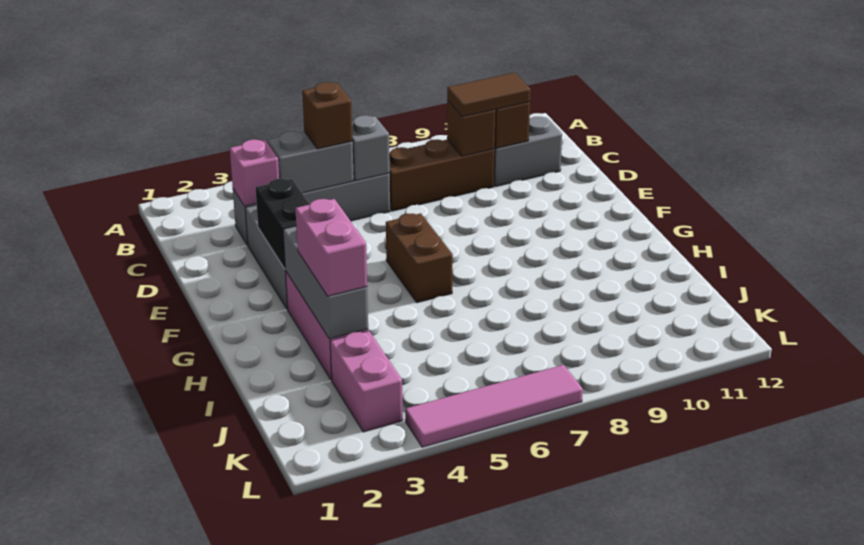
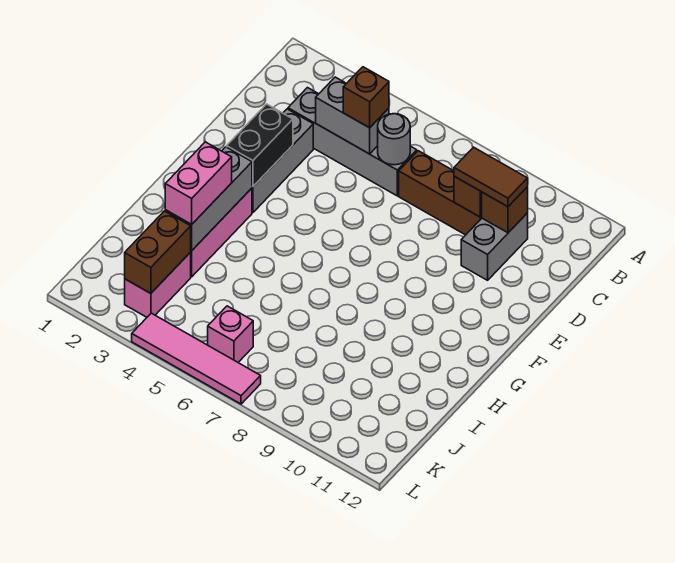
pink 1x1 brick [230,140,279,206] -> pink 1x1 brick moved to [208,306,253,362]
grey 1x1 brick [352,115,390,181] -> grey 1x1 round brick [378,114,410,165]
grey 1x2 brick [494,117,562,187] -> grey 1x2 brick turned to [461,213,528,280]
brown 1x2 brick [386,213,453,303] -> brown 1x2 brick moved to [125,211,191,293]

